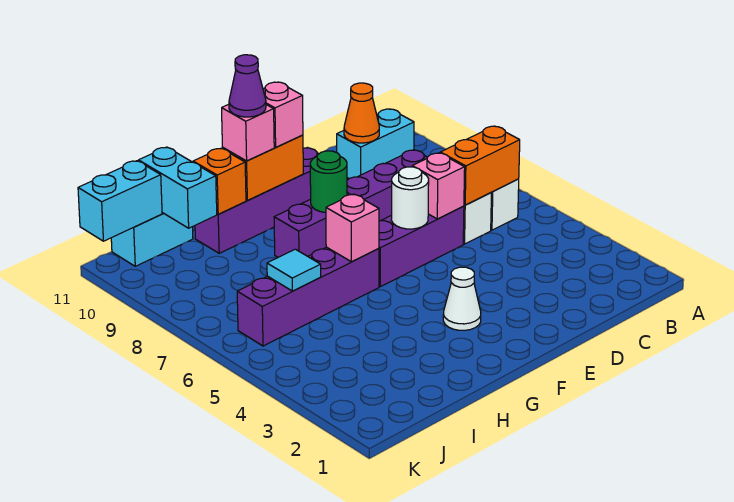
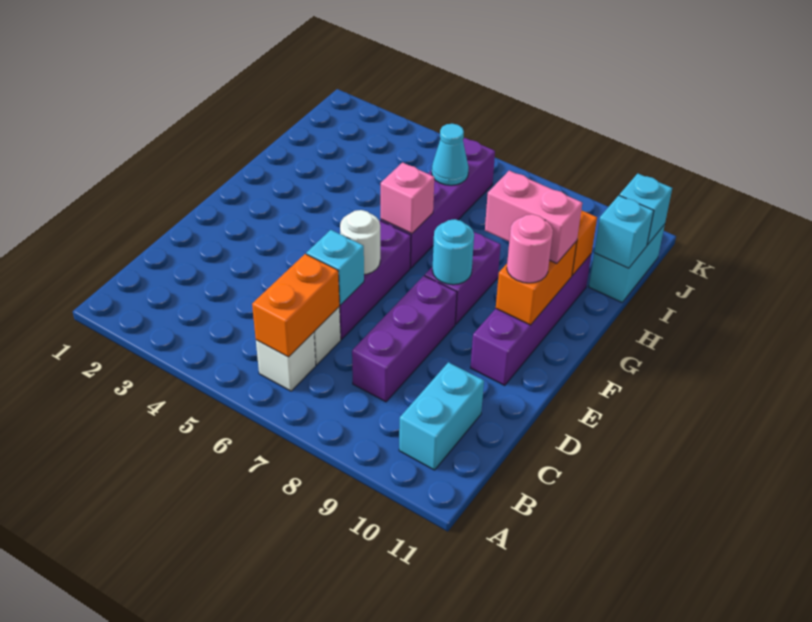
orange 1x1 cone [344,83,379,143] -> none
pink 1x1 brick [412,153,465,219] -> cyan 1x1 brick [306,230,364,305]
white 1x1 cone [443,267,481,330] -> none
green 1x1 round brick [310,151,347,213] -> cyan 1x1 round brick [432,219,474,285]
pink 1x1 brick [263,82,303,147] -> pink 1x1 round brick [507,214,553,283]
pink 1x1 brick [222,104,274,161] -> pink 1x2 brick [485,171,582,264]
purple 1x1 cone [229,55,266,117] -> none
cyan 1x1 tile [267,249,321,291] -> cyan 1x1 cone [432,124,469,185]
cyan 1x2 brick [139,147,217,228] -> cyan 1x1 brick [594,196,654,268]
cyan 1x2 brick [78,161,162,241] -> cyan 1x1 brick [619,174,672,245]

